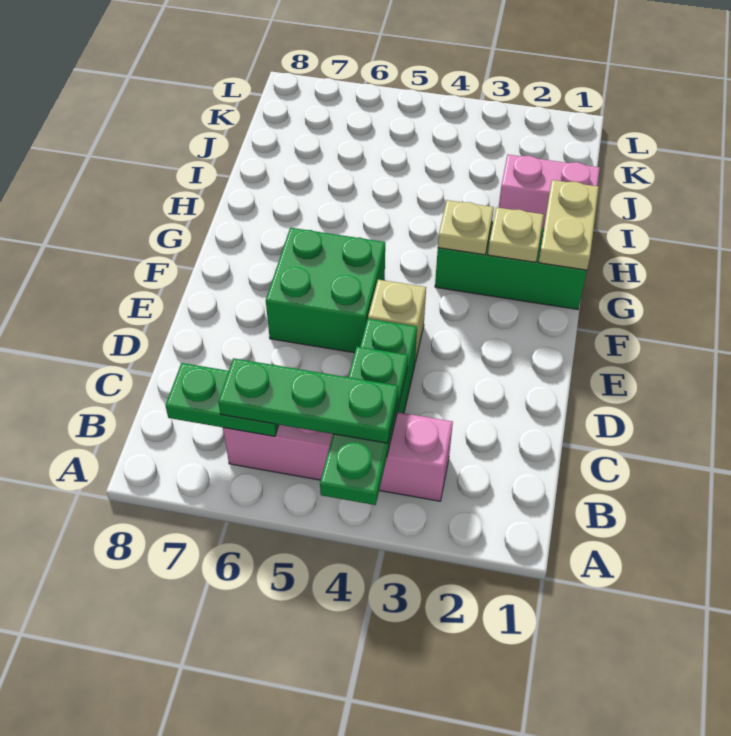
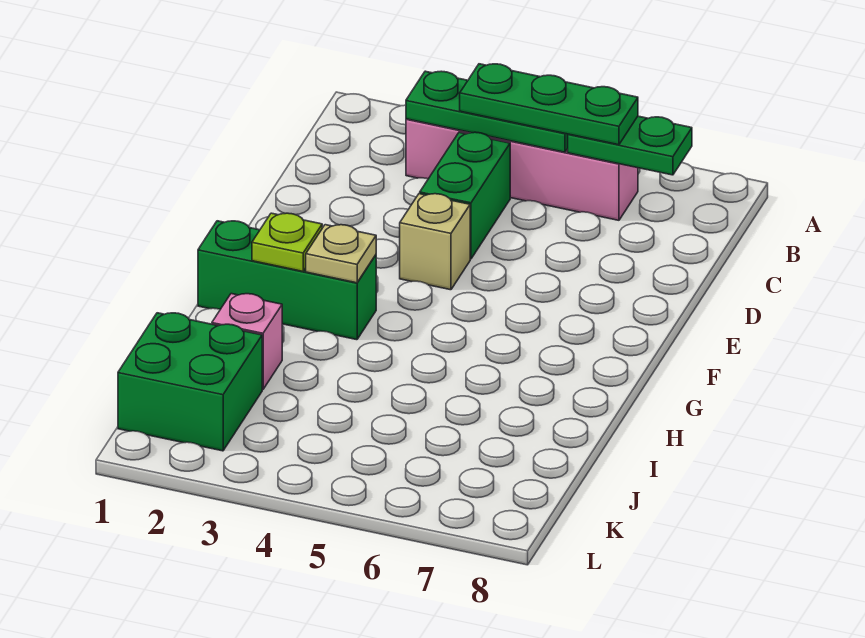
green 1x3 plate [320,347,408,505] -> green 1x3 plate turned to [406,71,568,152]
green 2x2 brick [266,228,385,353] -> green 2x2 brick moved to [118,313,262,451]
tan 1x2 plate [538,180,599,270] -> none
tan 1x1 plate [488,207,544,262] -> lime 1x1 plate [252,213,322,271]
pink 1x2 brick [499,155,600,229] -> pink 1x1 brick [212,294,282,390]

